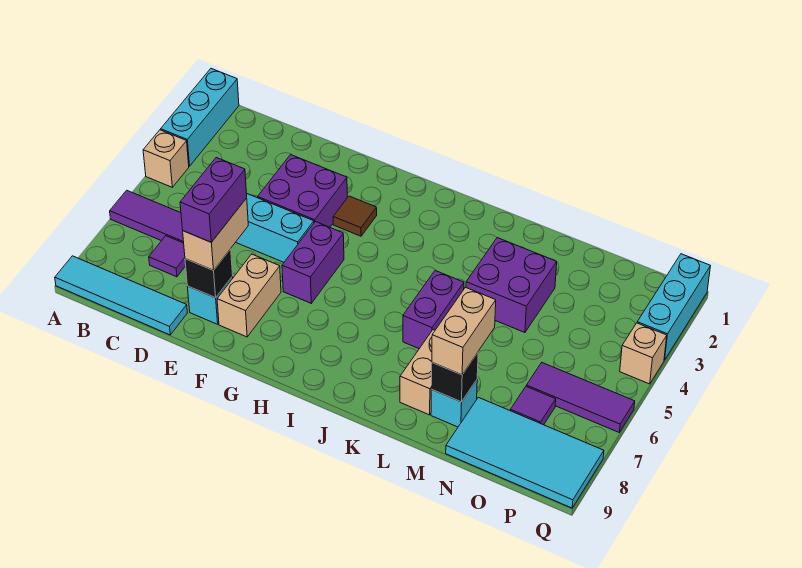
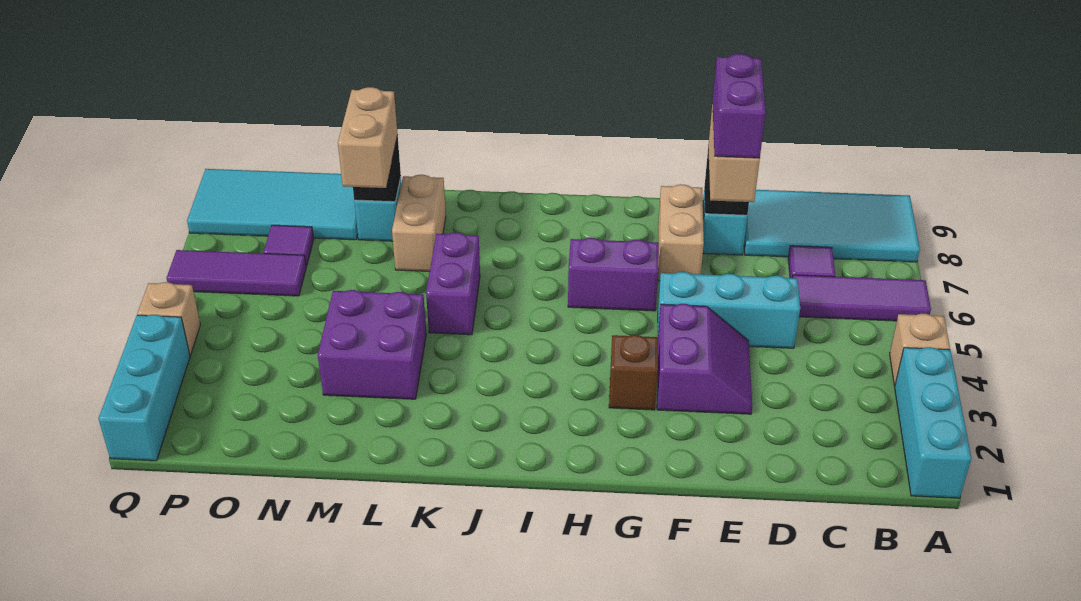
cyan 1x4 tile [55,256,187,335] -> cyan 2x4 tile [744,190,920,262]
purple 2x2 brick [258,155,347,227] -> purple 2x2 slope [657,304,752,414]
brown 1x1 tile [333,196,377,236] -> brown 1x1 brick [609,335,658,410]
purple 1x2 brick [282,222,344,303] -> purple 1x2 brick turned to [568,238,659,311]

